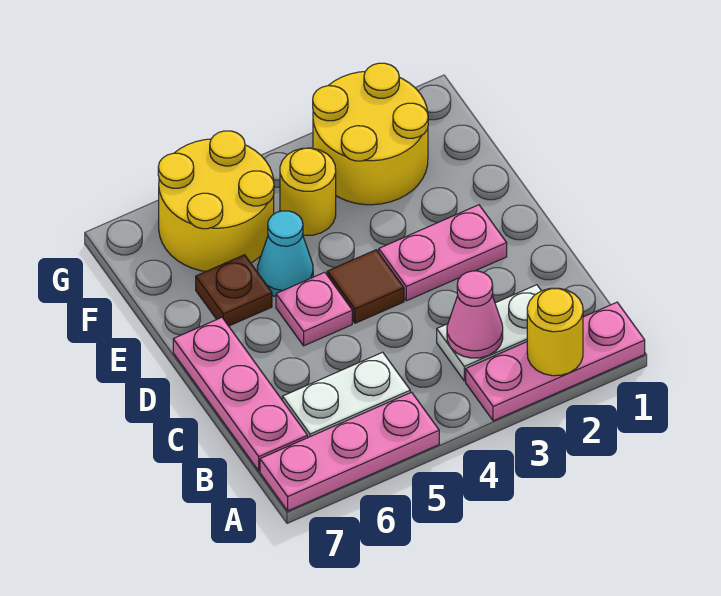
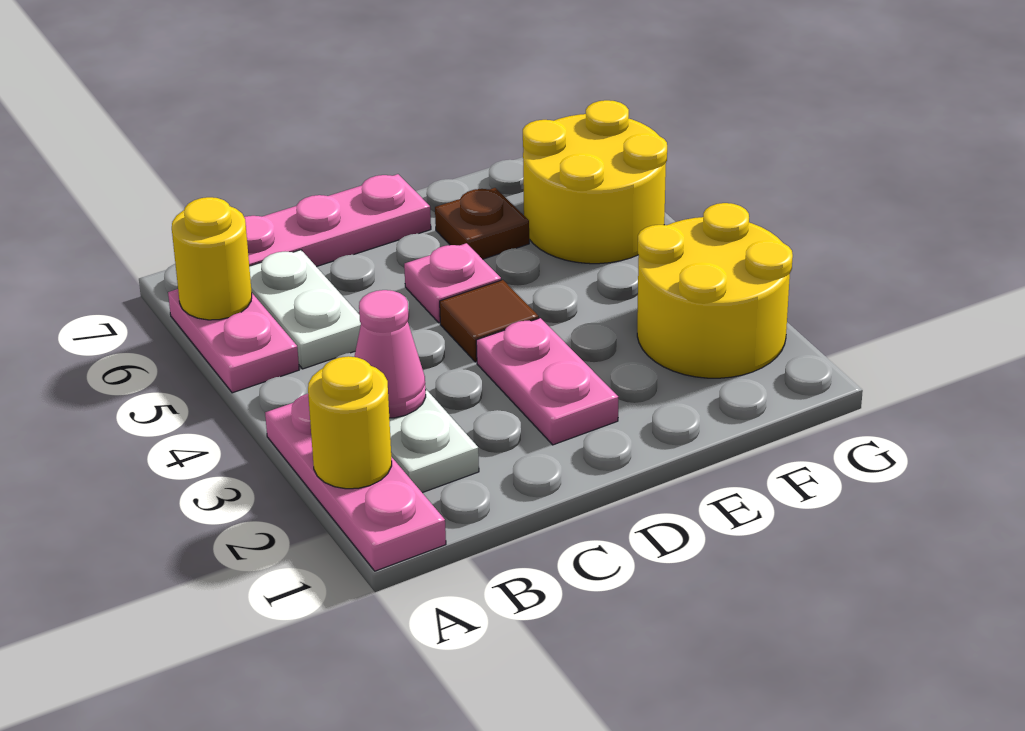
pink 1x3 plate [260,392,439,511] -> pink 1x2 plate [168,289,299,393]
cyan 1x1 cone [257,211,313,297] -> none
yellow 1x1 round brick [280,148,336,235] -> yellow 1x1 round brick moved to [172,197,252,320]

